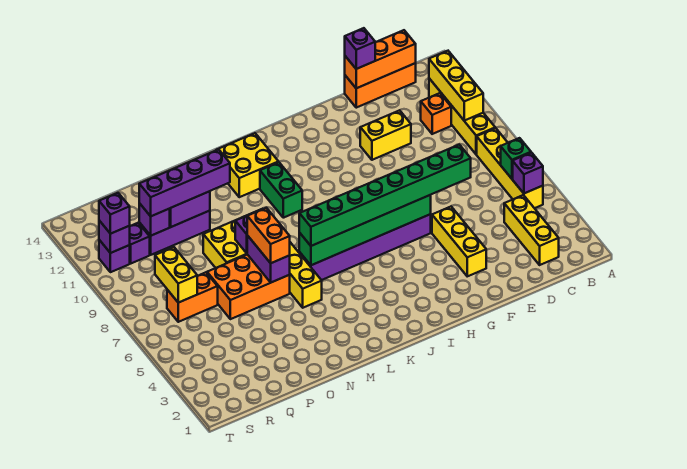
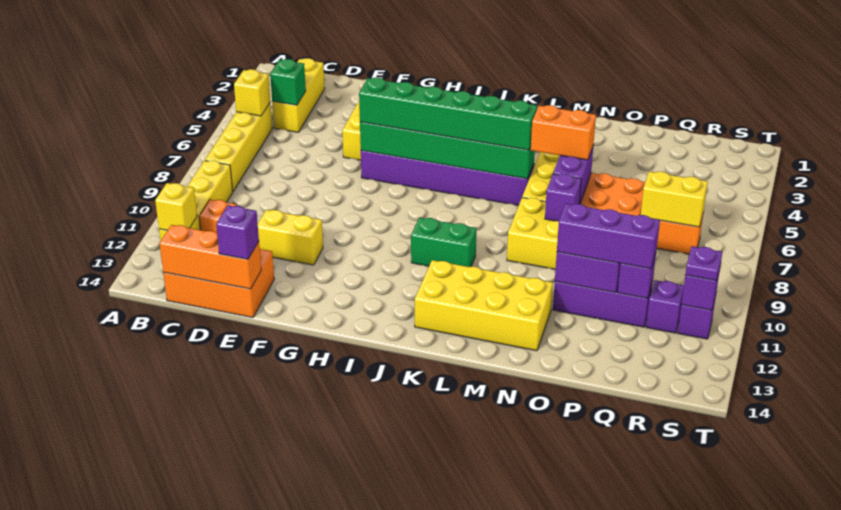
purple 1x1 brick [513,153,543,193] -> yellow 1x1 brick [234,69,270,116]
green 1x1 brick [501,138,531,179] -> green 1x1 brick moved to [270,59,306,105]
yellow 1x3 brick [429,51,483,121] -> yellow 1x1 brick [155,183,197,230]
orange 1x3 brick [345,63,416,108] -> orange 2x3 brick [163,249,274,318]
green 1x8 brick [299,145,471,246] -> green 1x6 brick [359,78,537,150]
green 1x2 brick [260,162,302,218] -> green 1x2 brick turned to [411,218,477,267]
yellow 2x2 brick [216,133,278,197] -> yellow 2x4 brick [415,260,553,351]
orange 1x2 brick [247,208,290,263] -> orange 1x2 brick turned to [530,105,596,160]
purple 1x4 brick [139,149,230,216] -> purple 1x3 brick [557,204,660,269]
yellow 1x2 brick [155,247,197,303] -> yellow 1x2 brick turned to [641,171,708,227]
purple 1x1 brick [99,193,130,234] -> purple 1x1 plate [685,246,722,281]

